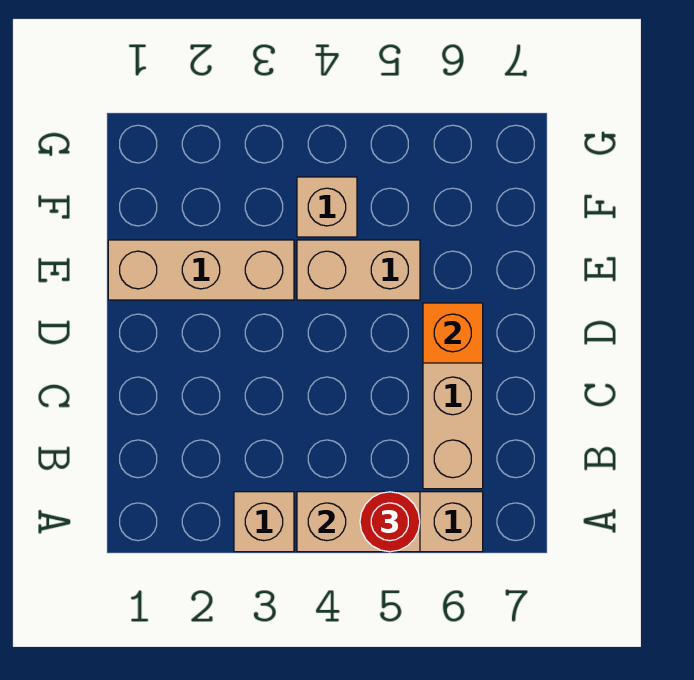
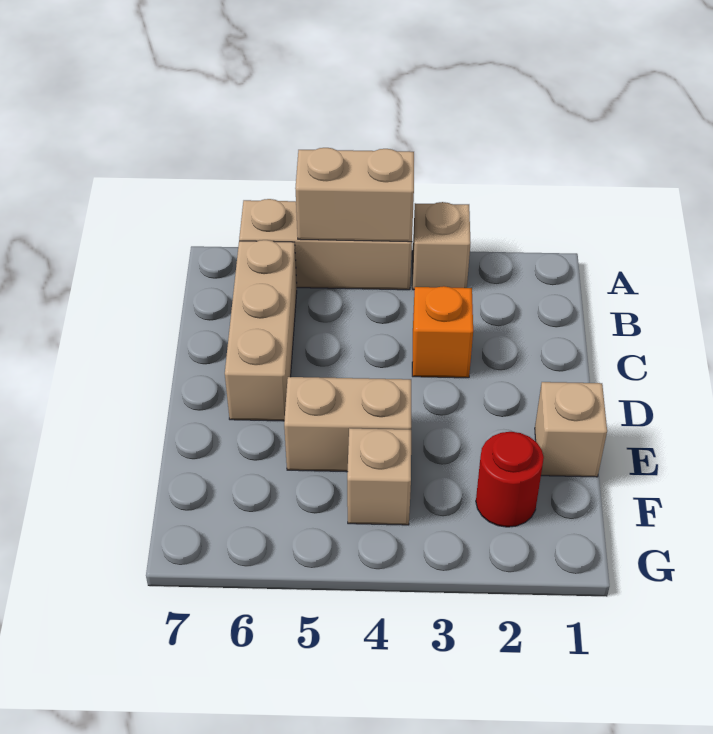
red 1x1 round brick [360,492,420,552] -> red 1x1 round brick moved to [476,432,544,527]
orange 1x1 brick [423,303,483,363] -> orange 1x1 brick moved to [412,286,473,378]
tan 1x3 brick [108,240,294,300] -> tan 1x1 brick [535,382,607,477]

